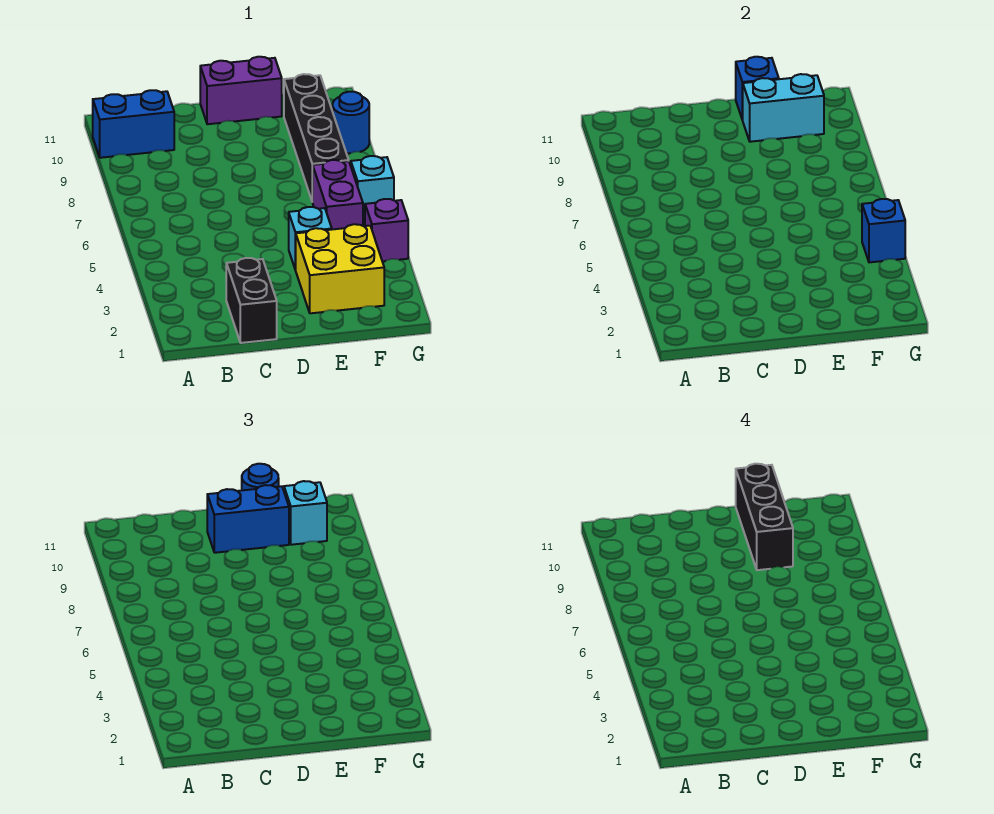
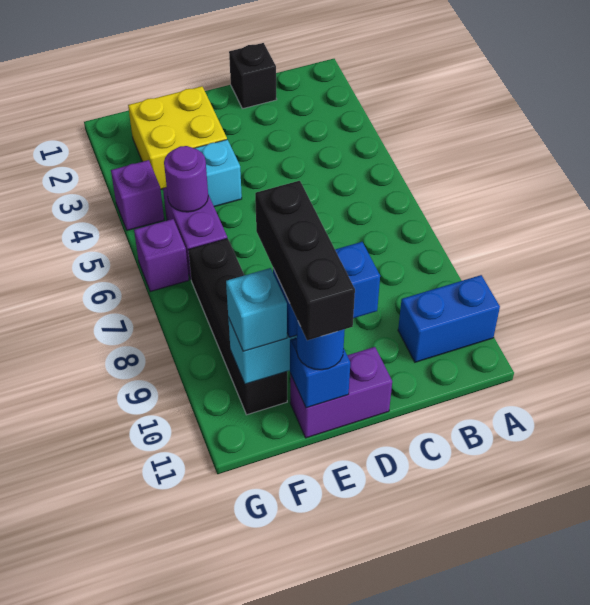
black 1x2 brick [226,258,277,343] -> black 1x1 brick [229,43,277,109]
none -> purple 1x1 round brick [164,146,208,212]
blue 1x1 brick [862,199,905,262] -> none
cyan 1x1 brick [351,156,394,219] -> purple 1x1 brick [134,219,189,292]
blue 1x1 round brick [333,92,369,153] -> none

